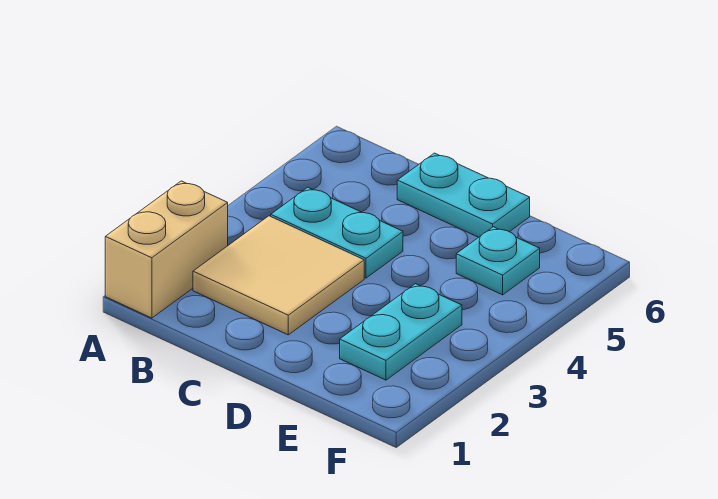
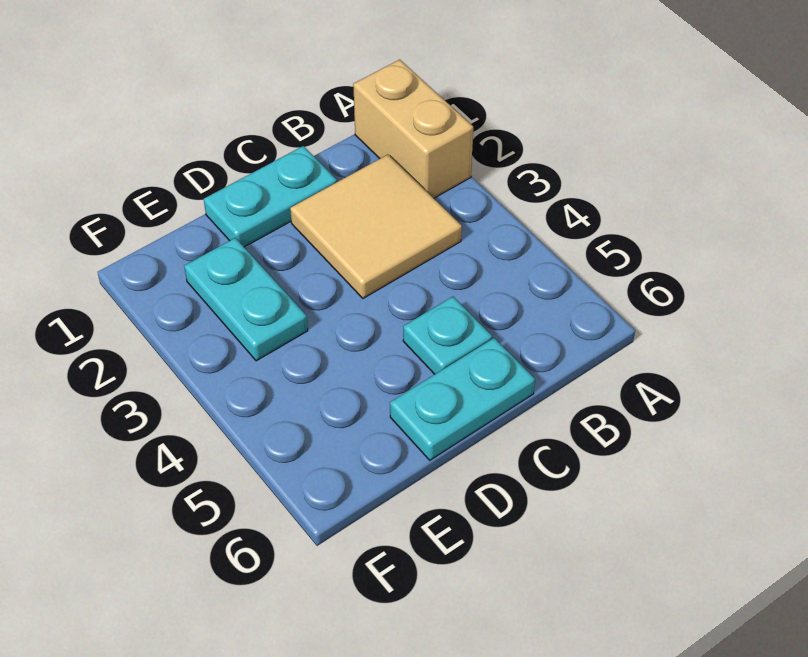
cyan 1x2 plate [271,187,403,278] -> cyan 1x2 plate moved to [204,146,337,247]
cyan 1x1 plate [456,227,540,295] -> cyan 1x1 plate moved to [403,297,492,374]

